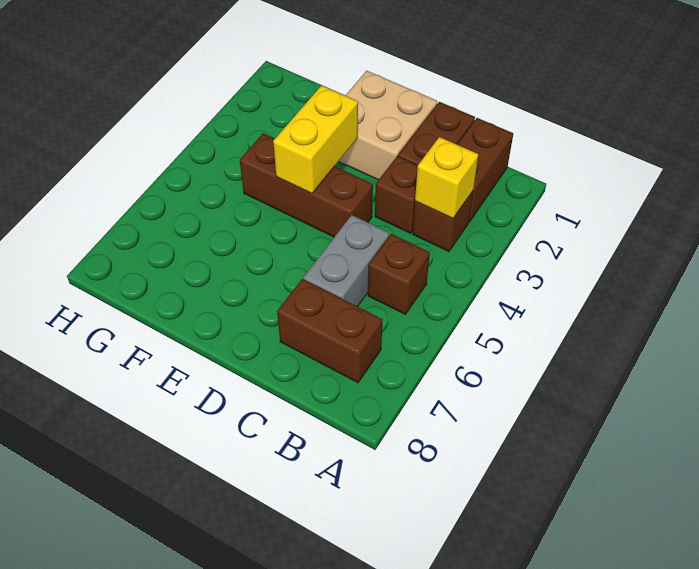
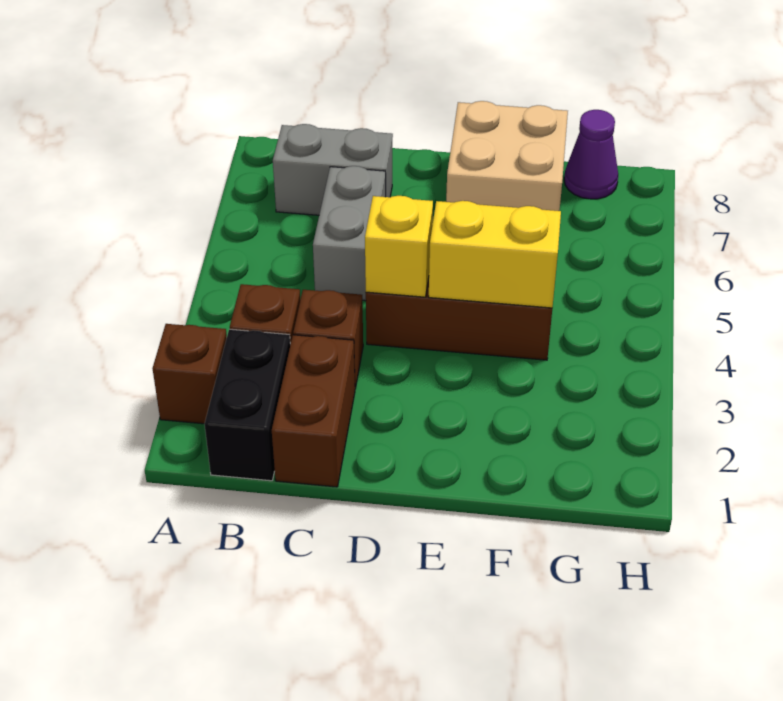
brown 1x2 brick [457,118,513,222] -> black 1x2 brick [205,329,290,481]
yellow 1x1 brick [415,137,478,219] -> yellow 1x1 brick moved to [365,196,433,297]
brown 1x1 brick [368,234,430,314] -> brown 1x1 brick moved to [153,324,227,424]
brown 1x2 brick [277,279,383,383] -> grey 1x2 brick [273,124,393,215]
tan 2x2 brick [339,71,437,180] -> tan 2x2 brick moved to [446,101,568,211]
yellow 1x2 brick [273,85,358,194] -> yellow 1x2 brick turned to [429,201,561,308]
none -> purple 1x1 cone [564,110,618,199]

